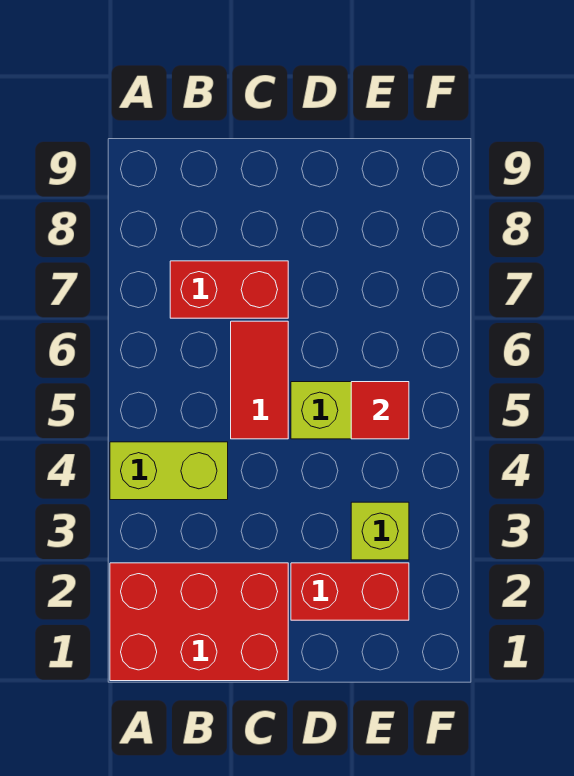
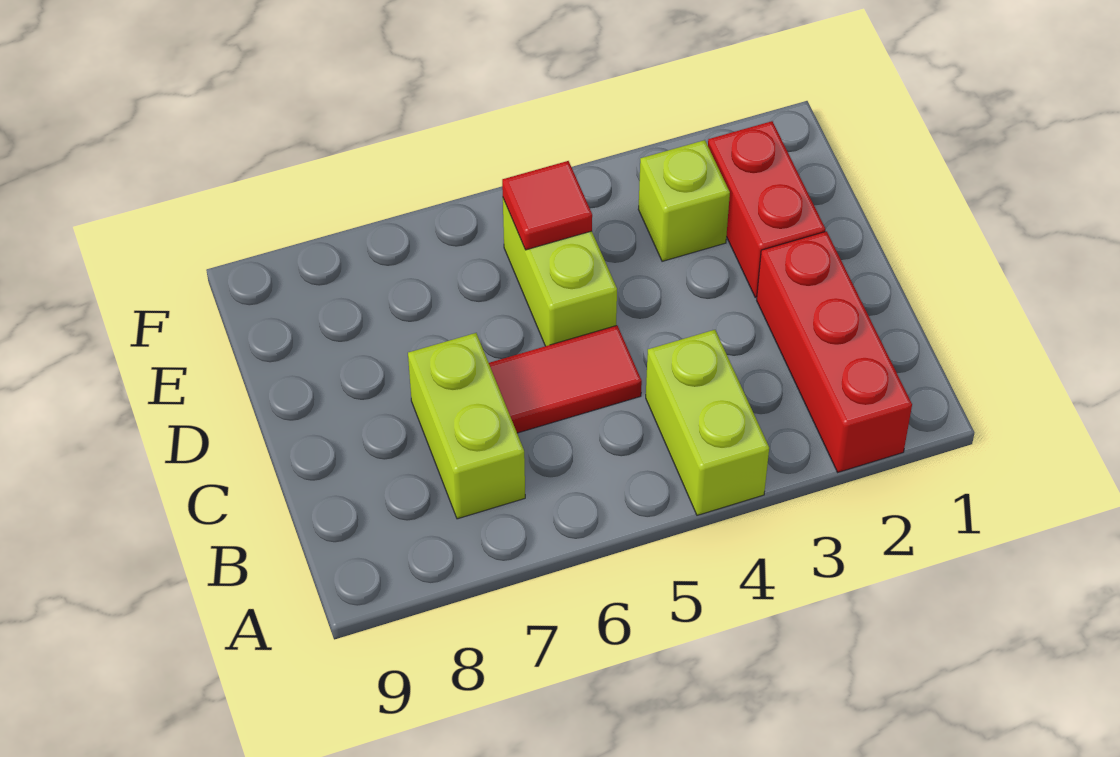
red 2x3 brick [110,563,288,681] -> red 1x3 brick [757,231,912,472]
red 1x2 brick [170,261,288,318] -> lime 1x2 brick [408,333,525,519]

